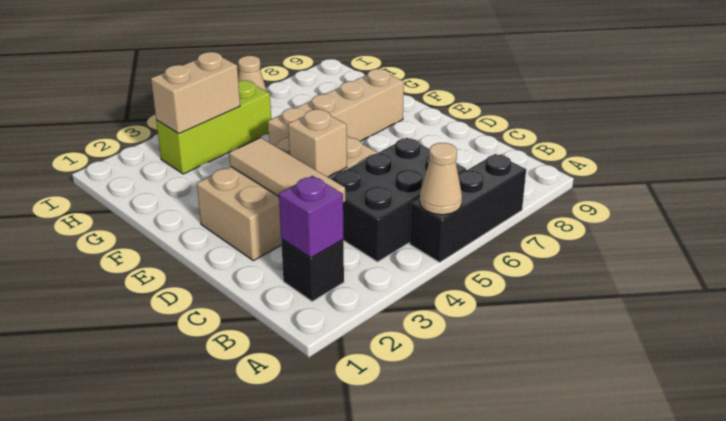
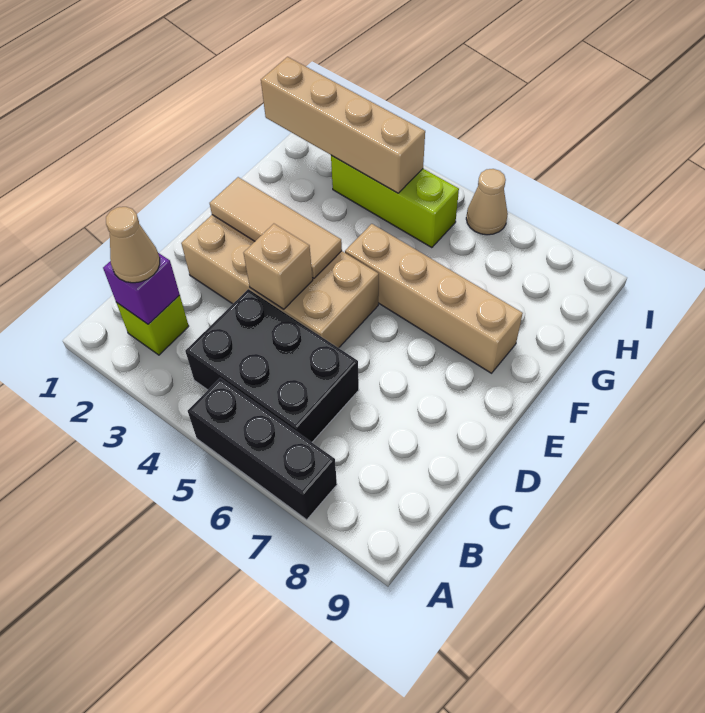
tan 1x1 cone [420,143,462,215] -> tan 1x1 cone moved to [106,207,160,283]
black 1x1 brick [281,239,344,301] -> lime 1x1 brick [116,295,189,355]
tan 1x3 tile [229,138,345,203] -> tan 1x3 tile turned to [210,177,342,278]
tan 1x2 brick [151,52,240,134] -> tan 1x4 brick [261,57,425,193]

